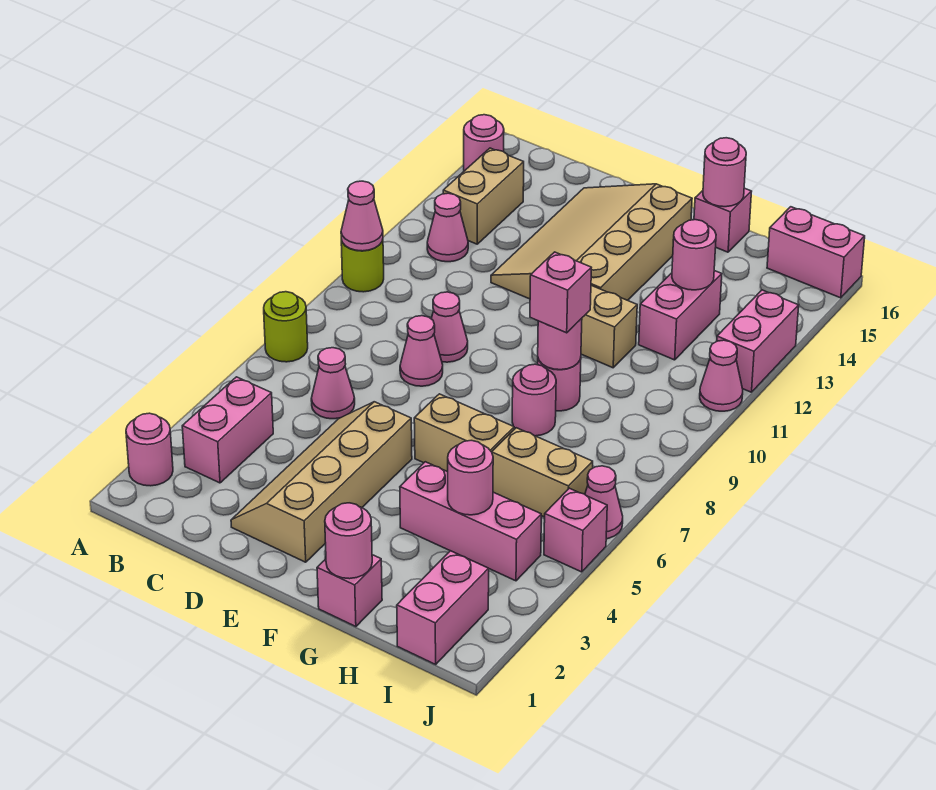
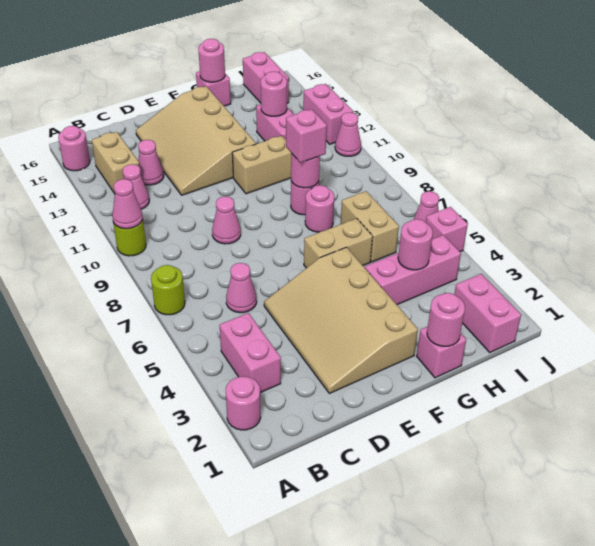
tan 2x4 slope [231,402,412,562] -> tan 3x4 slope [264,247,418,394]
pink 1x1 cone [400,316,443,386] -> pink 1x1 cone moved to [138,140,164,185]
tan 1x2 brick [492,428,593,517] -> tan 1x2 brick turned to [341,191,399,262]
pink 1x2 brick [767,207,865,298] -> pink 1x2 brick turned to [243,52,289,103]

